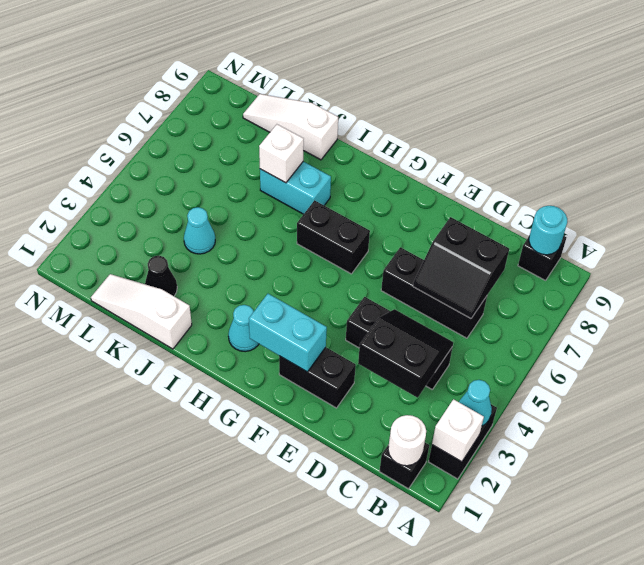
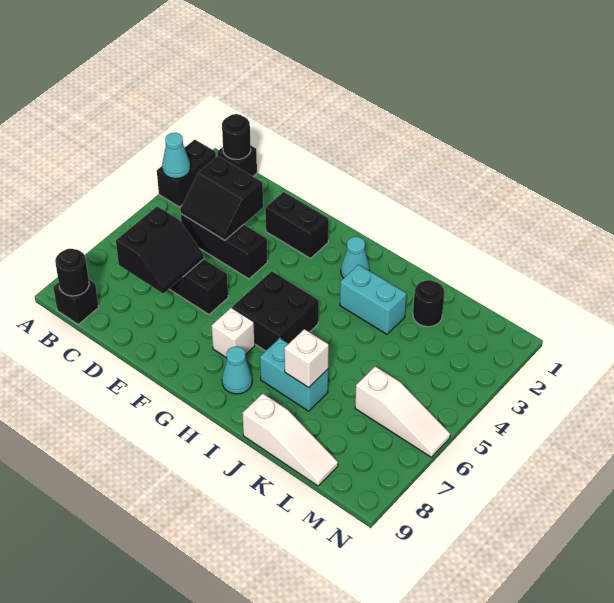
white 1x1 brick [432,399,484,462] -> white 1x1 brick moved to [212,308,255,358]
white 1x1 round brick [388,415,426,466] -> black 1x1 round brick [222,114,251,159]
cyan 1x1 round brick [529,206,567,255] -> black 1x1 round brick [55,249,89,296]
black 2x2 slope [413,217,509,319] -> black 2x2 slope turned to [116,206,204,293]
cyan 1x2 brick [249,294,327,372] -> cyan 1x2 brick moved to [340,265,407,334]
black 1x2 brick [297,200,370,274] -> black 2x2 brick [232,271,319,351]
white 1x3 slope [91,274,192,349] -> white 1x3 slope moved to [355,366,450,457]
black 1x1 cone [145,256,177,296] -> black 1x1 round brick [413,280,444,327]
cyan 1x1 cone [184,207,215,254] -> cyan 1x1 cone moved to [222,347,252,394]

